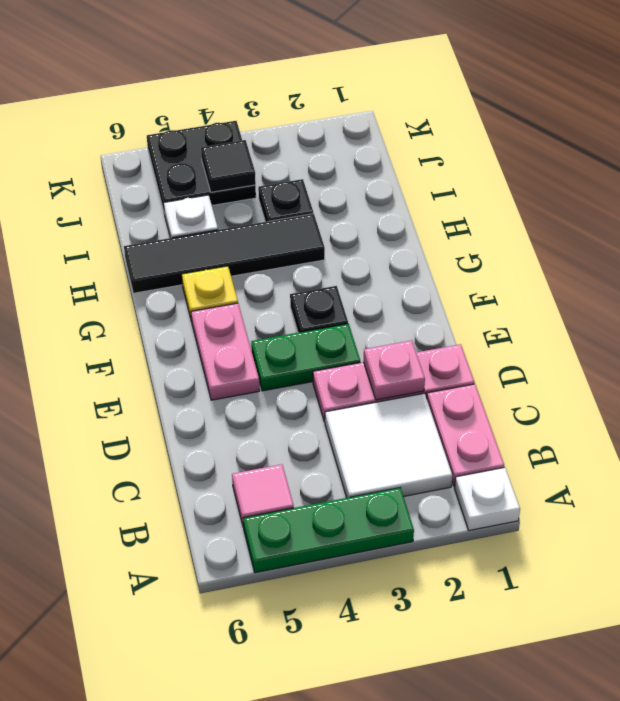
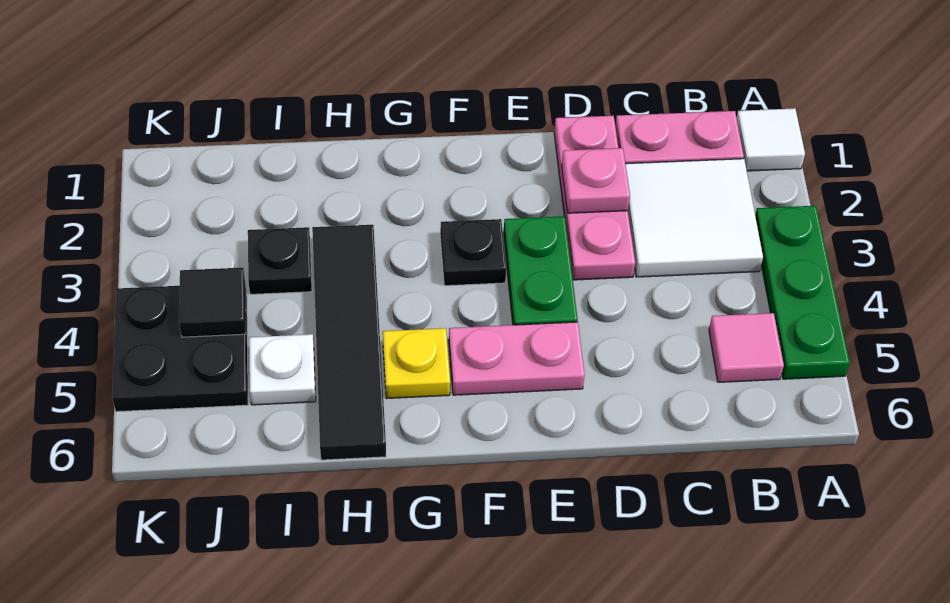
white 1x1 plate [454,467,520,531] -> white 1x1 tile [737,108,805,171]

